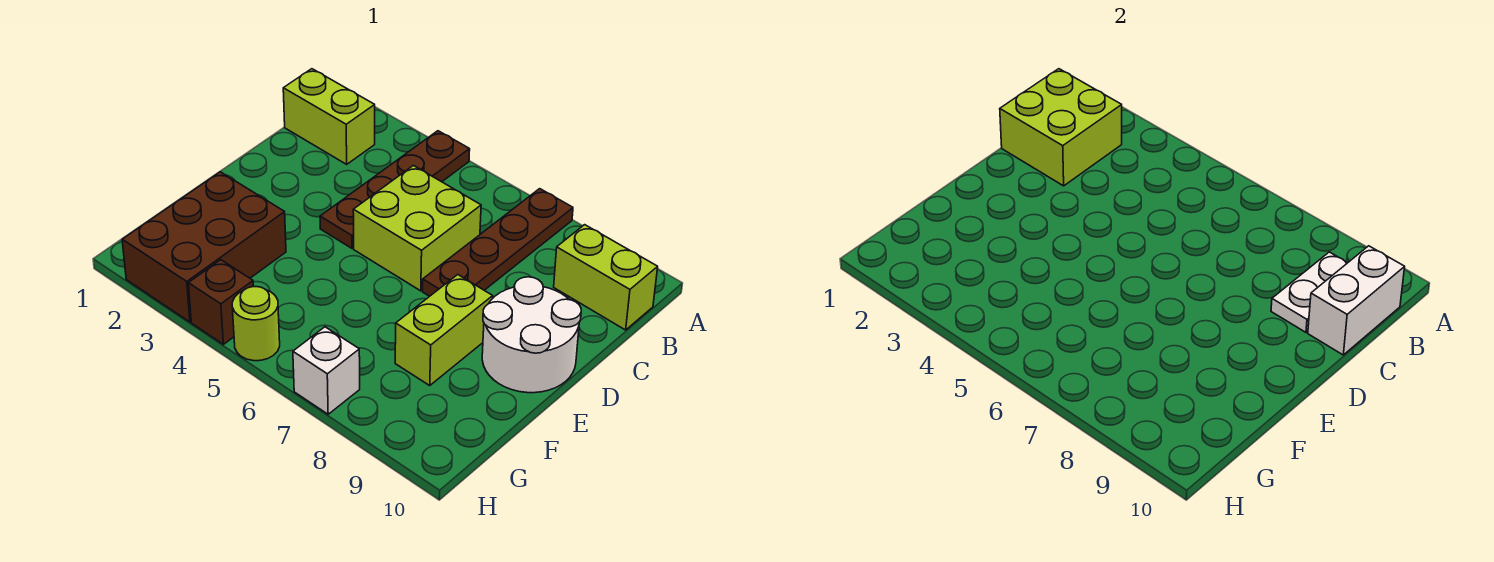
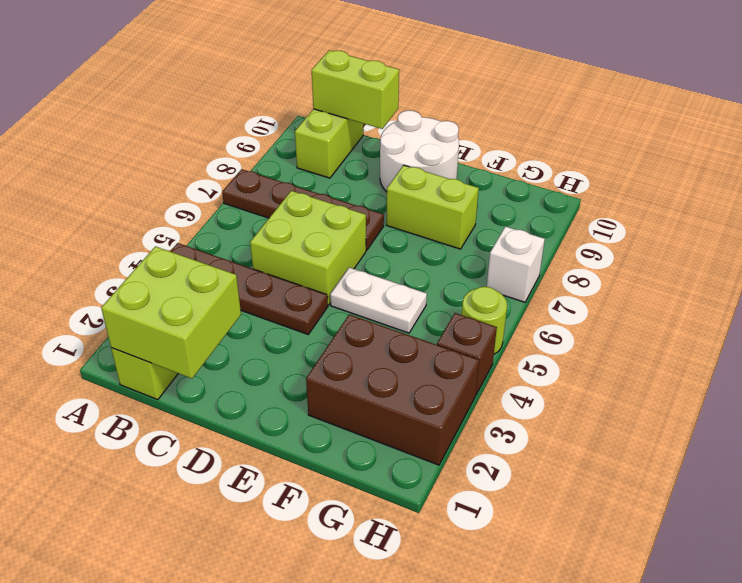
white 1x2 plate [1271,252,1347,332] -> white 1x2 plate moved to [330,267,427,333]
white 1x2 brick [1308,246,1405,355] -> lime 1x2 brick [312,50,399,129]

